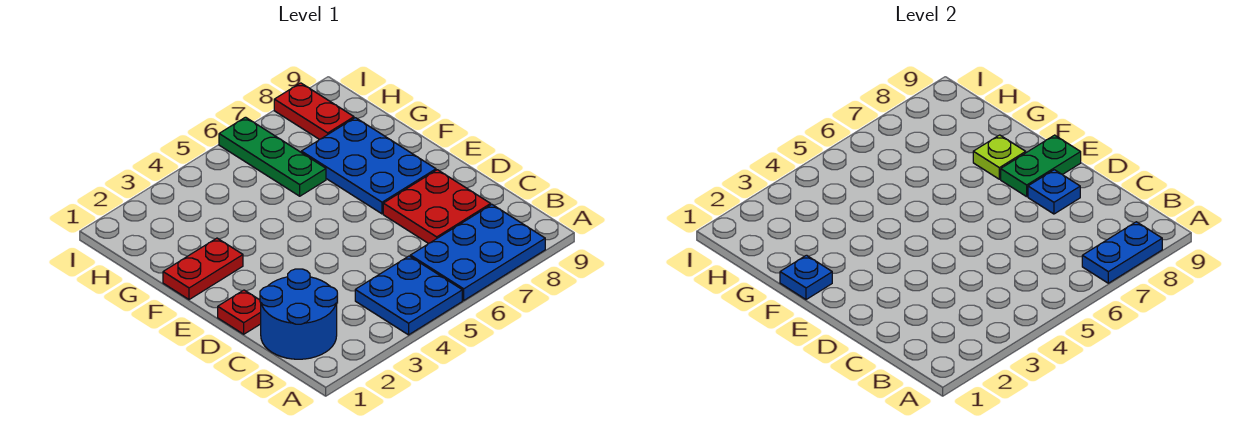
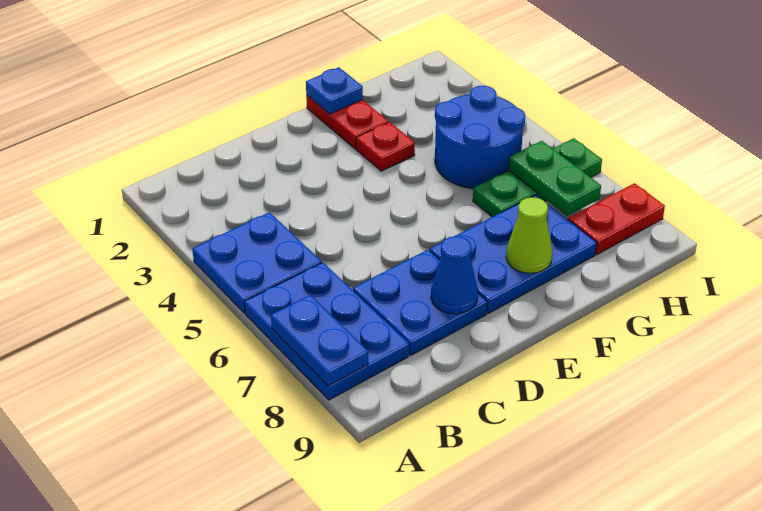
blue 2x2 round brick [260,269,337,359] -> blue 2x2 round brick moved to [435,86,525,188]
red 2x2 plate [383,170,491,244] -> blue 2x2 plate [353,250,487,355]
red 1x1 plate [218,290,261,334] -> red 1x1 plate moved to [356,122,415,171]
blue 1x1 plate [1028,170,1080,214] -> blue 1x1 cone [431,236,478,314]
green 1x2 plate [1001,135,1081,197] -> green 1x2 plate moved to [508,141,601,216]
lime 1x1 plate [973,135,1026,179] -> lime 1x1 cone [506,197,552,273]

